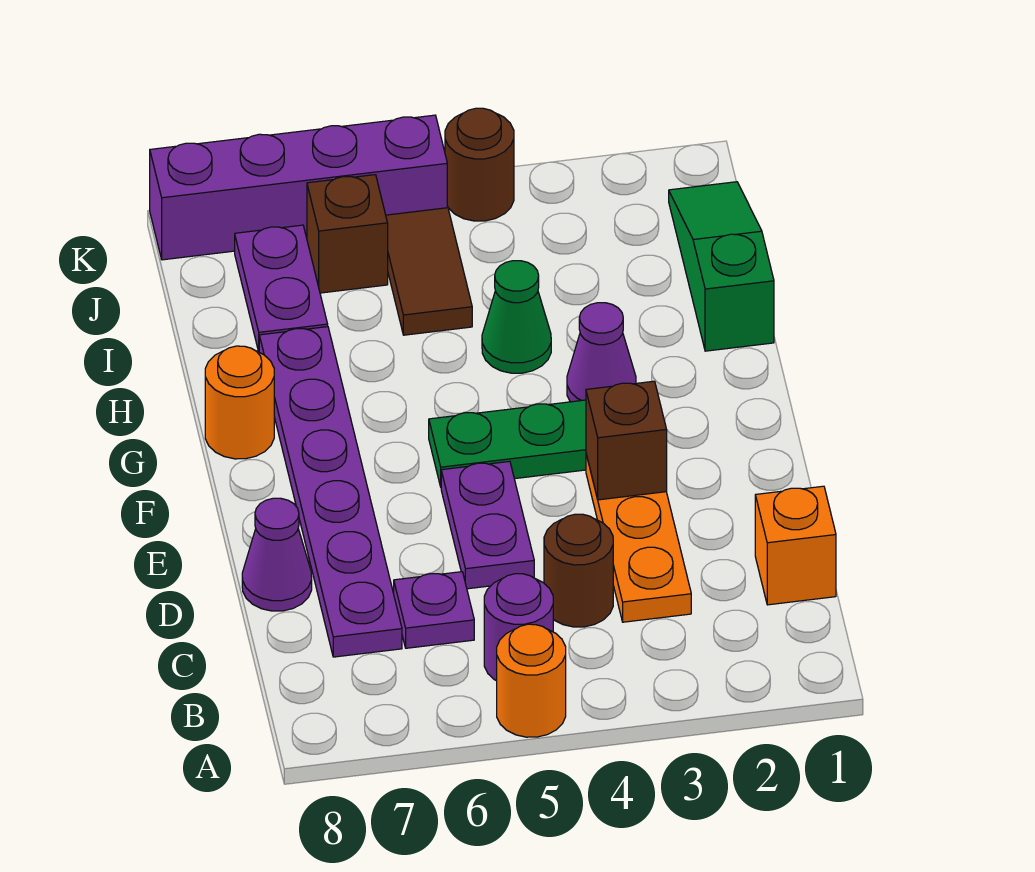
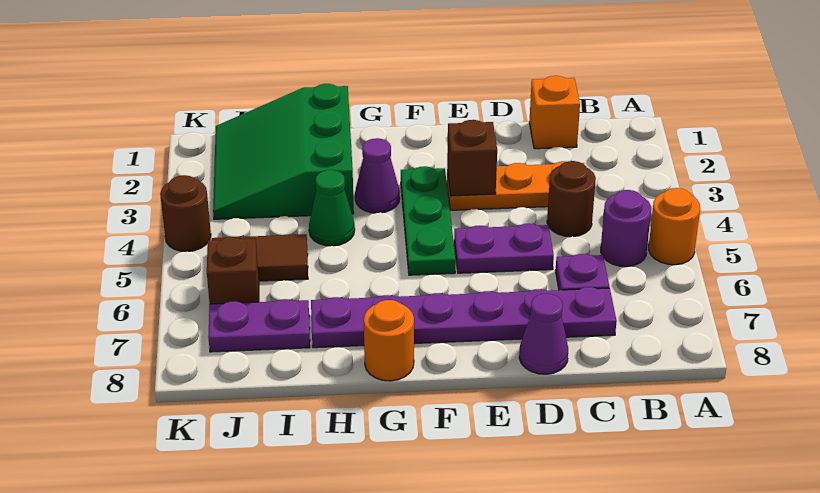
green 1x3 slope [669,182,774,351] -> green 3x3 slope [213,84,354,219]
purple 1x4 brick [150,115,447,260] -> none

